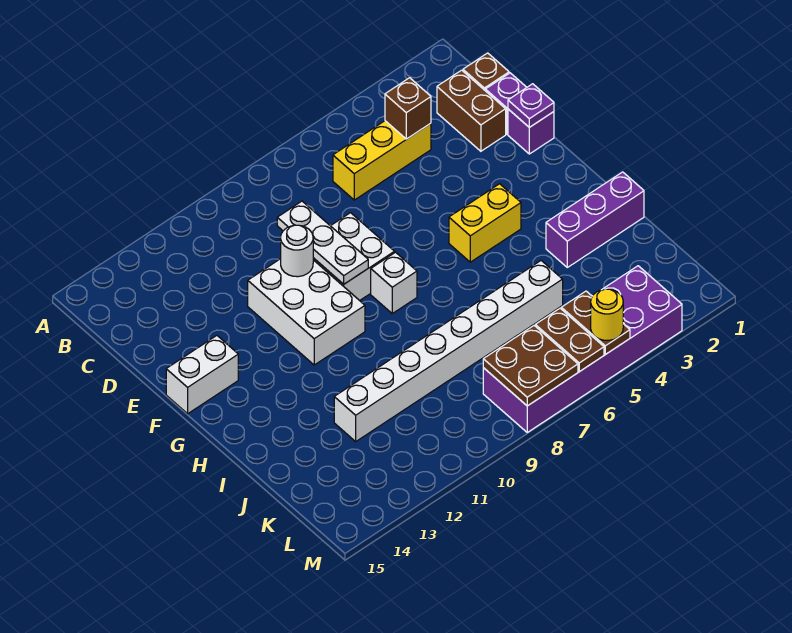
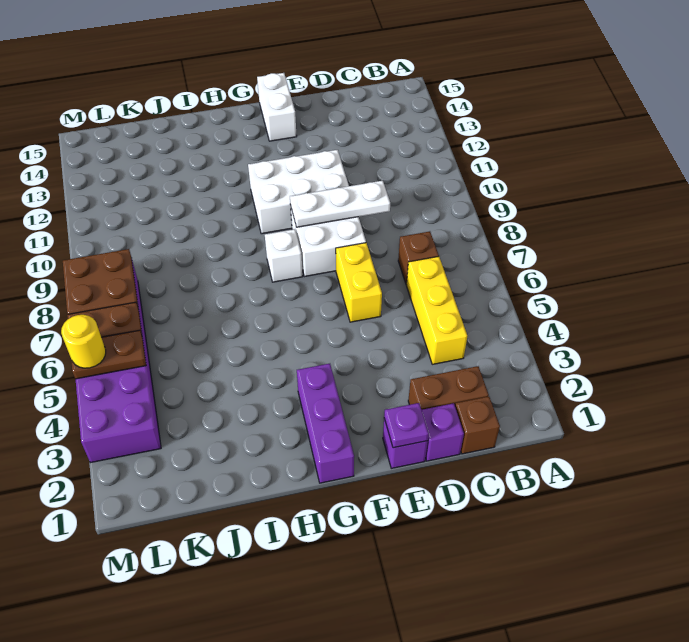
brown 1x1 brick [385,78,431,139] -> brown 1x1 brick moved to [398,231,439,285]
white 1x1 round brick [281,225,313,277] -> none
yellow 1x2 brick [449,184,521,262] -> yellow 1x2 brick moved to [336,243,382,322]
purple 1x3 brick [546,172,644,267] -> purple 1x3 brick moved to [297,364,354,483]
white 1x8 brick [334,261,563,441] -> none

